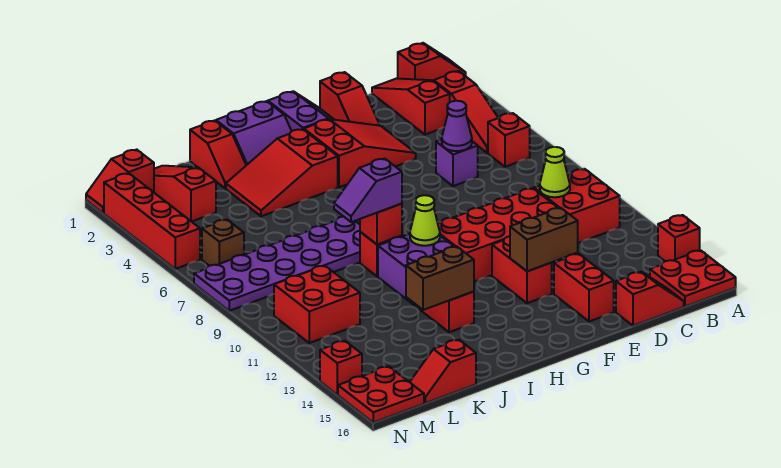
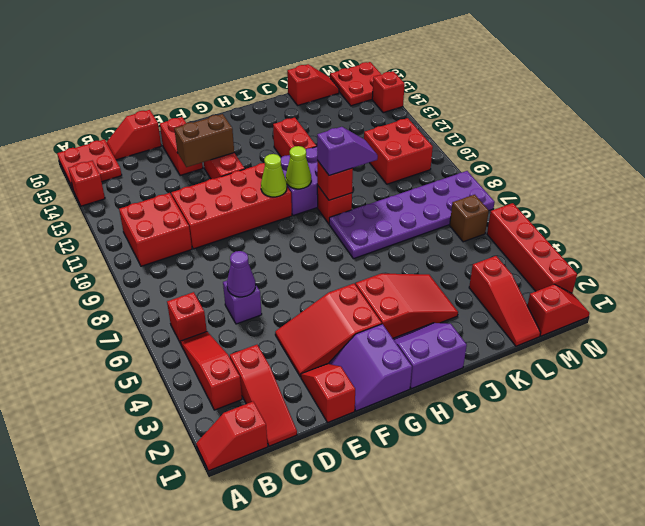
lime 1x1 cone [540,147,570,197] -> lime 1x1 cone moved to [261,154,287,197]
brown 1x2 brick [406,246,474,310] -> none
red 1x2 slope [190,120,246,188] -> none

